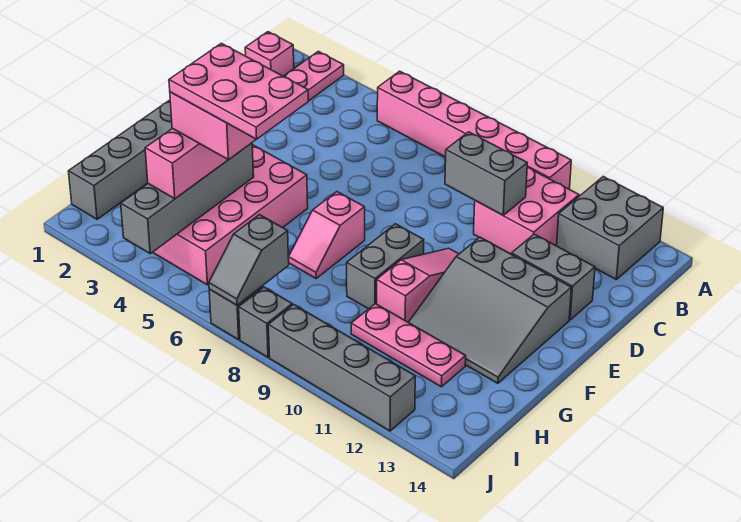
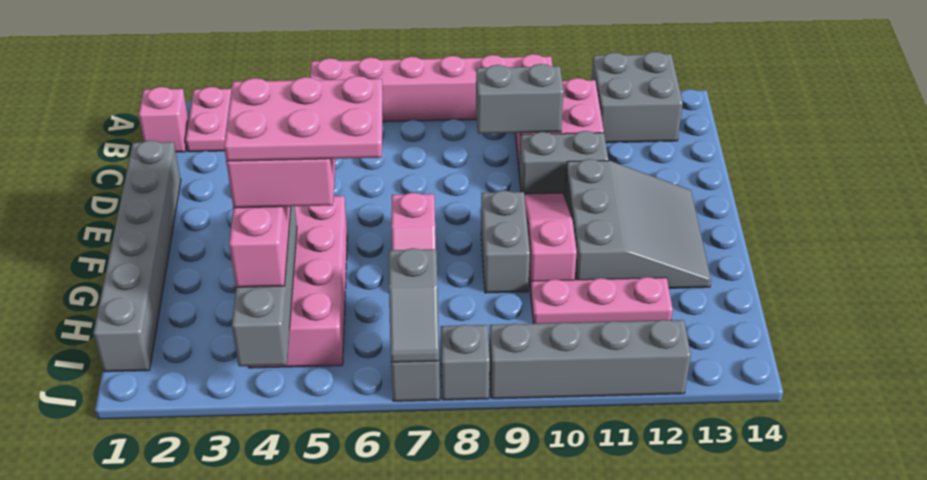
grey 1x2 brick [512,234,595,320] -> grey 1x2 brick moved to [519,131,608,197]
grey 3x3 slope [409,237,571,383] -> grey 3x3 slope turned to [565,159,711,288]

